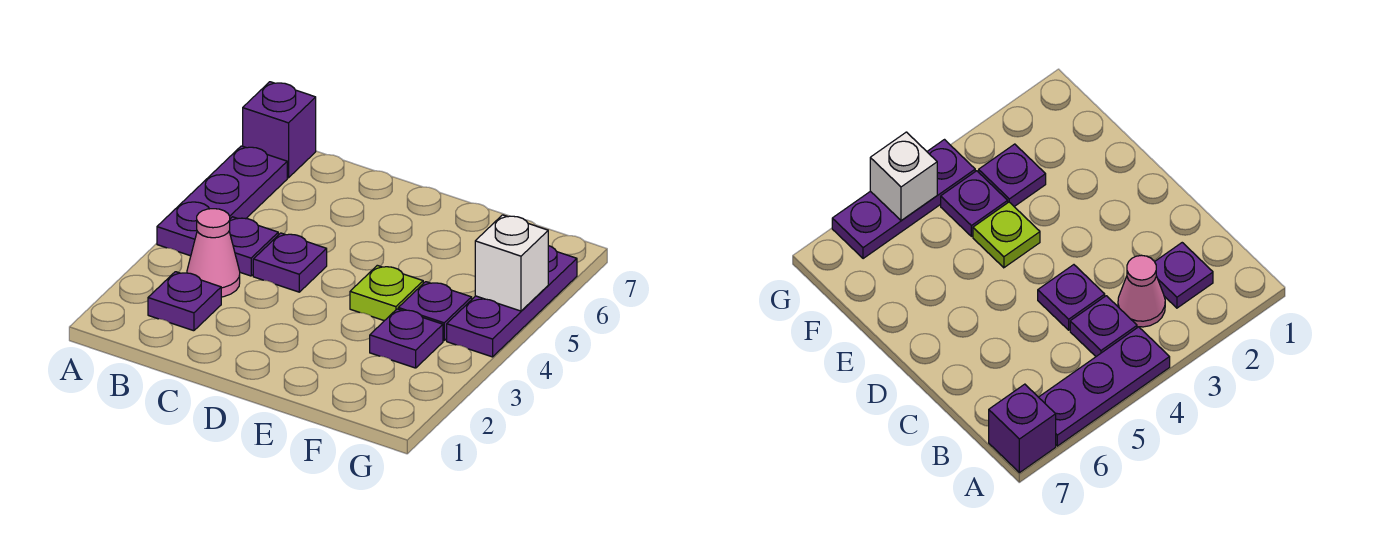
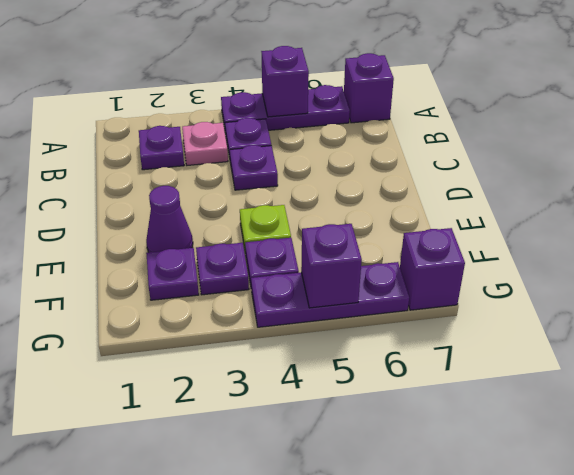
none -> purple 1x1 brick [261,46,309,117]
pink 1x1 cone [187,209,240,297] -> pink 1x1 plate [182,122,228,165]
none -> purple 1x1 cone [146,186,193,252]
none -> purple 1x1 plate [146,248,199,300]
white 1x1 brick [475,215,548,311] -> purple 1x1 brick [301,224,362,308]
none -> purple 1x1 brick [400,228,465,310]

